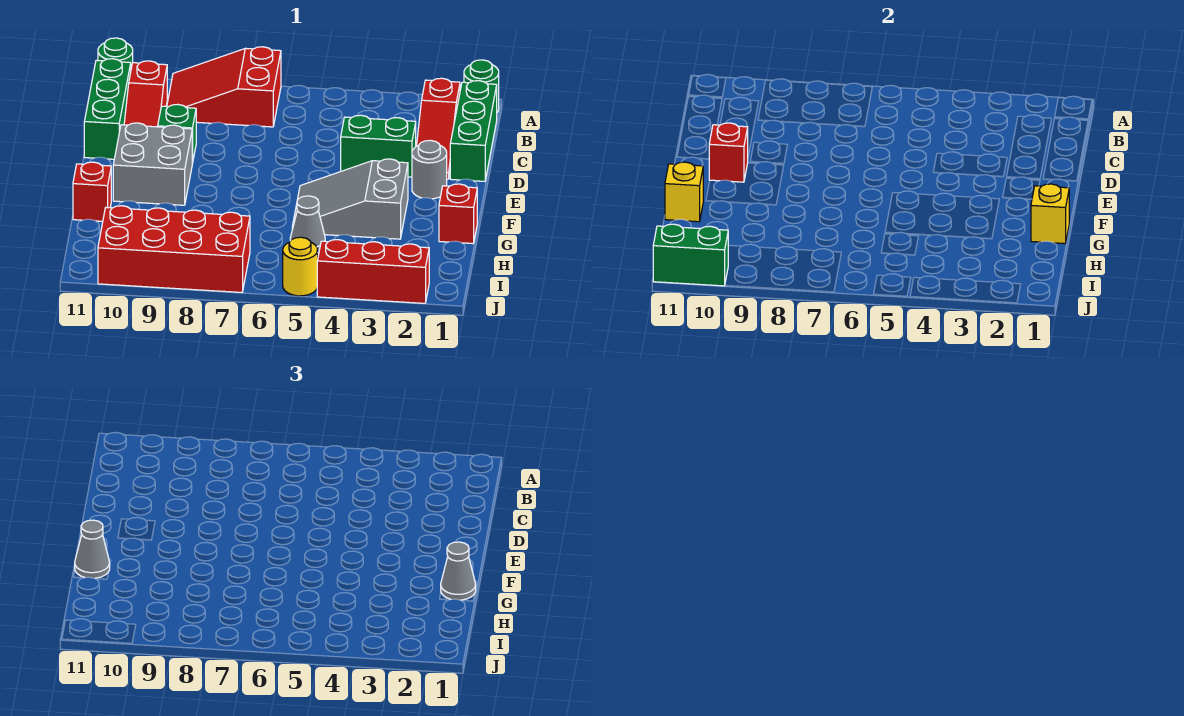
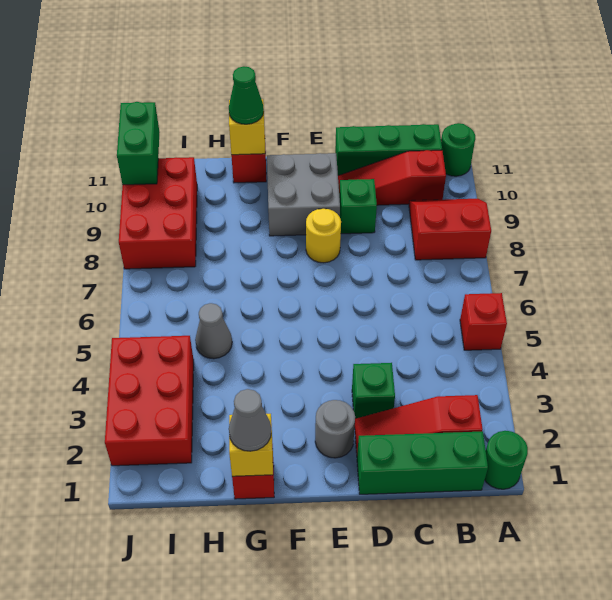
red 2x3 slope [167,47,281,127] -> red 2x2 slope [409,199,491,260]
green 1x2 brick [341,115,416,177] -> green 1x1 brick [352,363,395,419]
red 1x1 brick [709,123,748,182] -> red 1x1 brick moved to [460,293,507,350]
grey 2x3 slope [292,159,408,239] -> none
grey 1x1 cone [75,520,110,578] -> green 1x1 cone [229,66,264,124]
red 2x4 brick [98,206,250,292] -> red 2x3 brick [119,157,197,269]
red 1x3 brick [317,240,429,303] -> red 2x3 brick [105,336,194,466]
yellow 1x1 round brick [283,237,318,296] -> yellow 1x1 round brick moved to [306,209,341,263]

